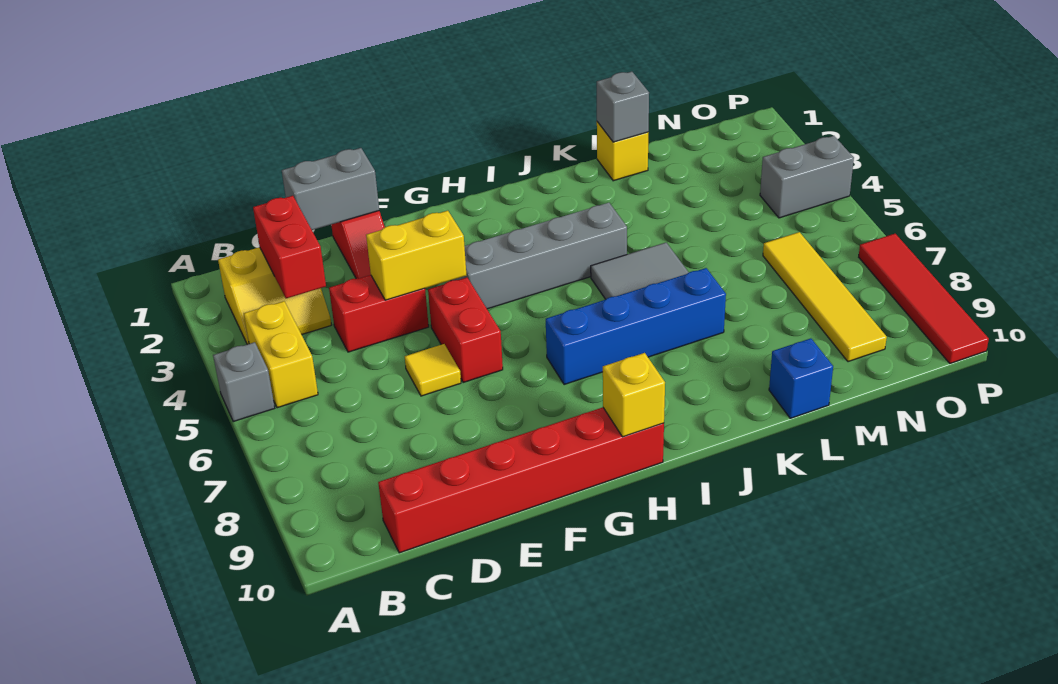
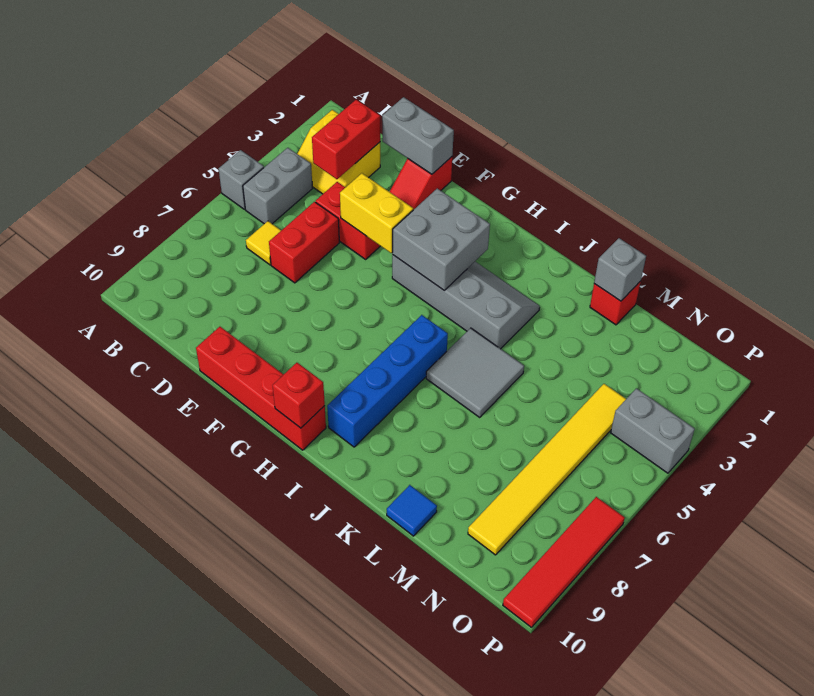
yellow 1x2 brick [244,301,318,408] -> grey 1x2 brick [243,148,313,224]
red 1x6 brick [378,407,664,553] -> red 1x4 brick [196,327,326,450]
yellow 1x1 tile [405,344,461,396] -> yellow 1x1 tile moved to [246,221,281,265]
red 1x2 brick [428,277,503,383] -> red 1x2 brick moved to [269,202,339,283]
none -> grey 2x2 brick [392,189,490,290]
blue 1x4 brick [546,268,726,385] -> blue 1x4 brick turned to [327,315,448,447]
yellow 1x1 brick [603,353,665,437] -> red 1x1 brick [273,363,325,428]
yellow 1x1 brick [597,122,649,181] -> red 1x1 brick [590,281,641,325]
blue 1x1 brick [769,338,833,418] -> blue 1x1 tile [387,485,437,536]
yellow 1x4 tile [763,232,887,362] -> yellow 1x6 tile [468,384,626,555]

